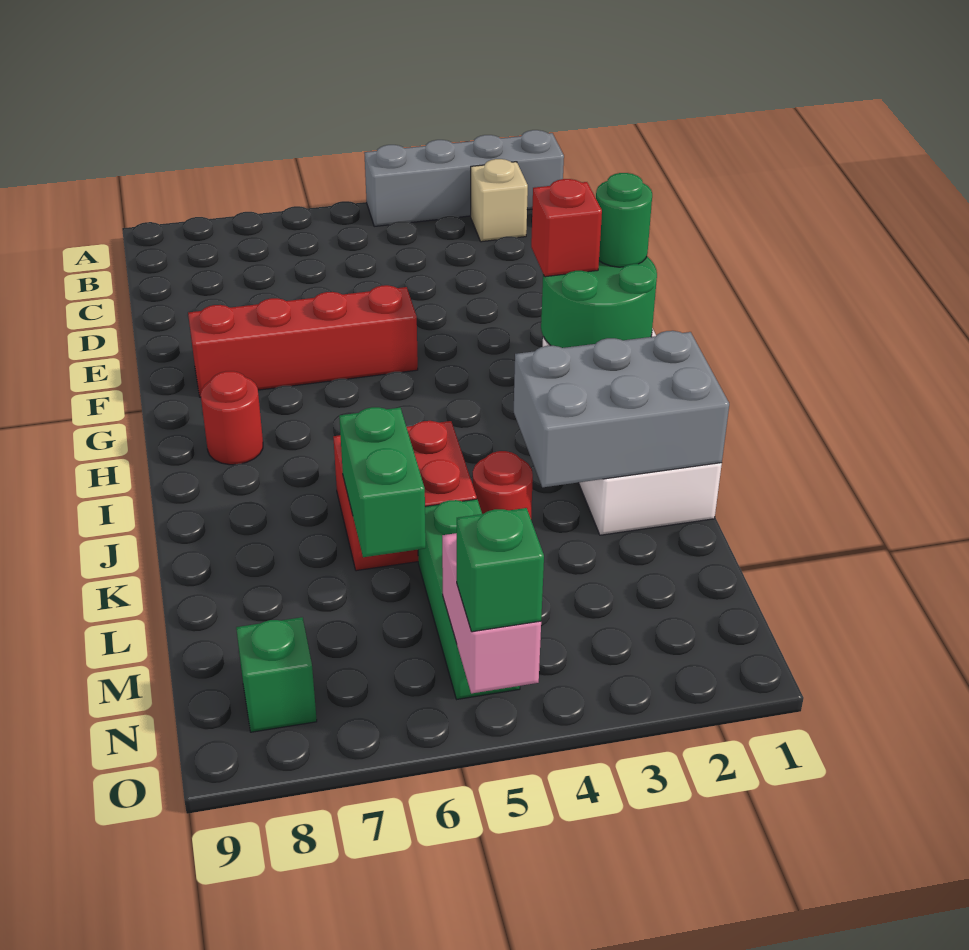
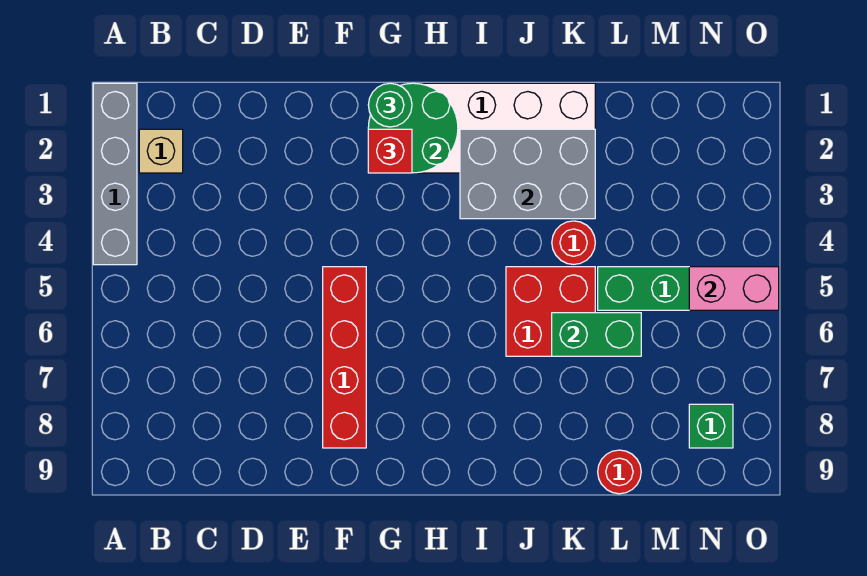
red 1x1 round brick [201,371,263,465] -> red 1x1 round brick moved to [598,450,641,494]
grey 2x3 brick [514,331,729,487] -> grey 2x3 brick turned to [460,129,595,219]
green 1x1 brick [457,508,544,632] -> none

